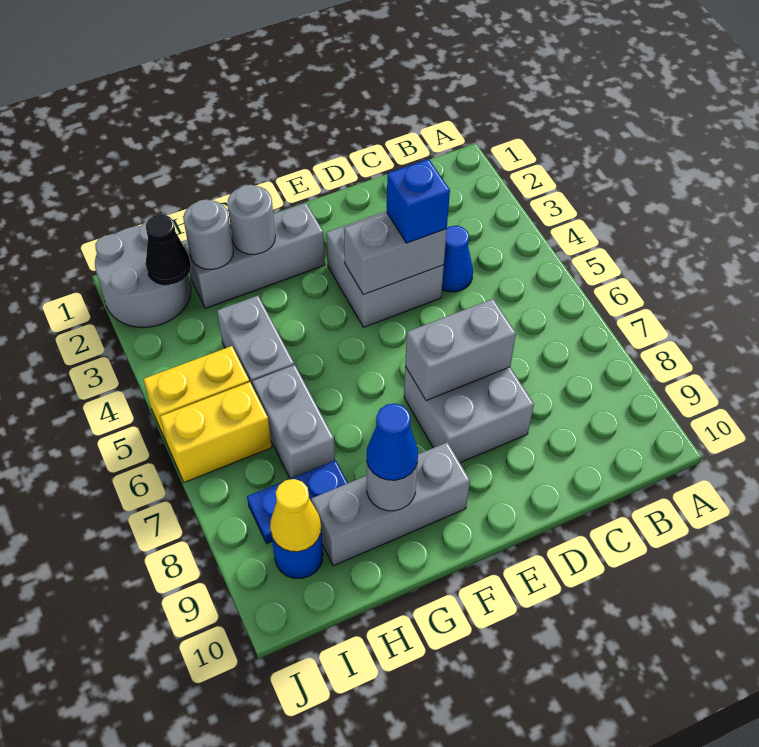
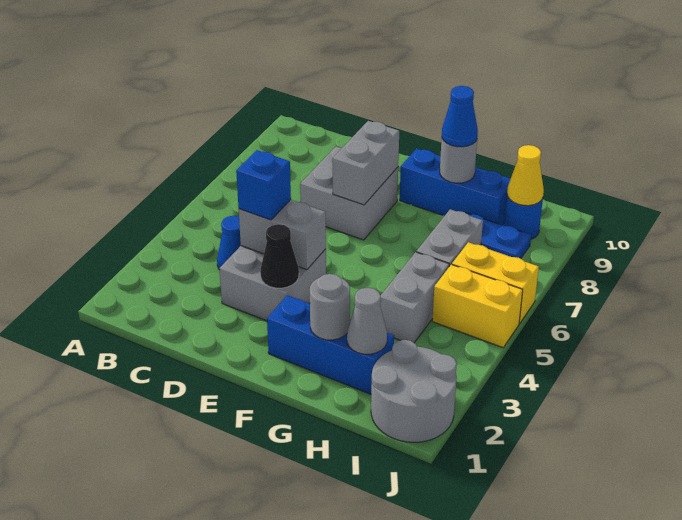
grey 1x2 brick [405,299,516,401] -> grey 1x2 brick turned to [333,121,399,205]
grey 1x3 brick [184,203,325,308] -> blue 1x3 brick [267,295,394,394]
grey 1x3 brick [311,442,470,566] -> blue 1x3 brick [400,148,511,225]
grey 1x1 round brick [183,199,233,269] -> grey 1x1 cone [347,288,387,354]
black 1x1 cone [146,215,191,285] -> black 1x1 cone moved to [260,224,299,288]

